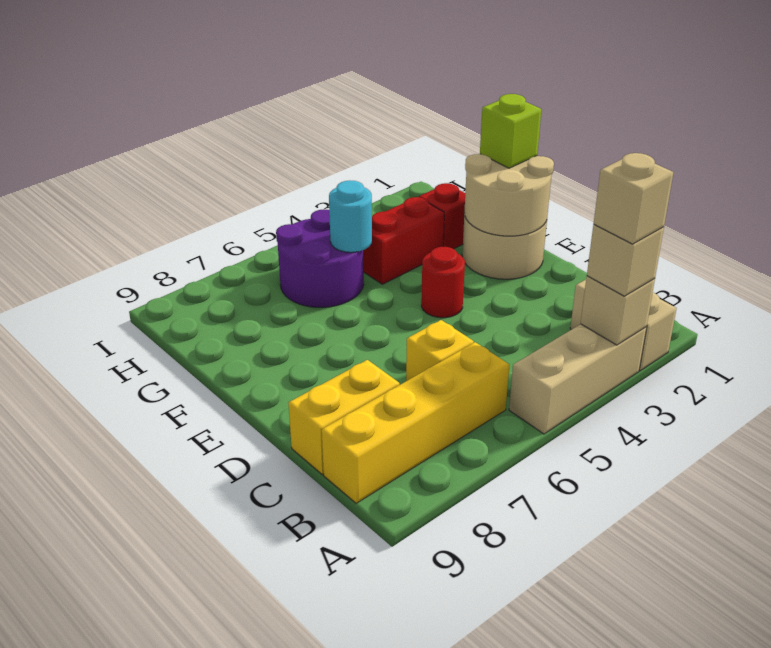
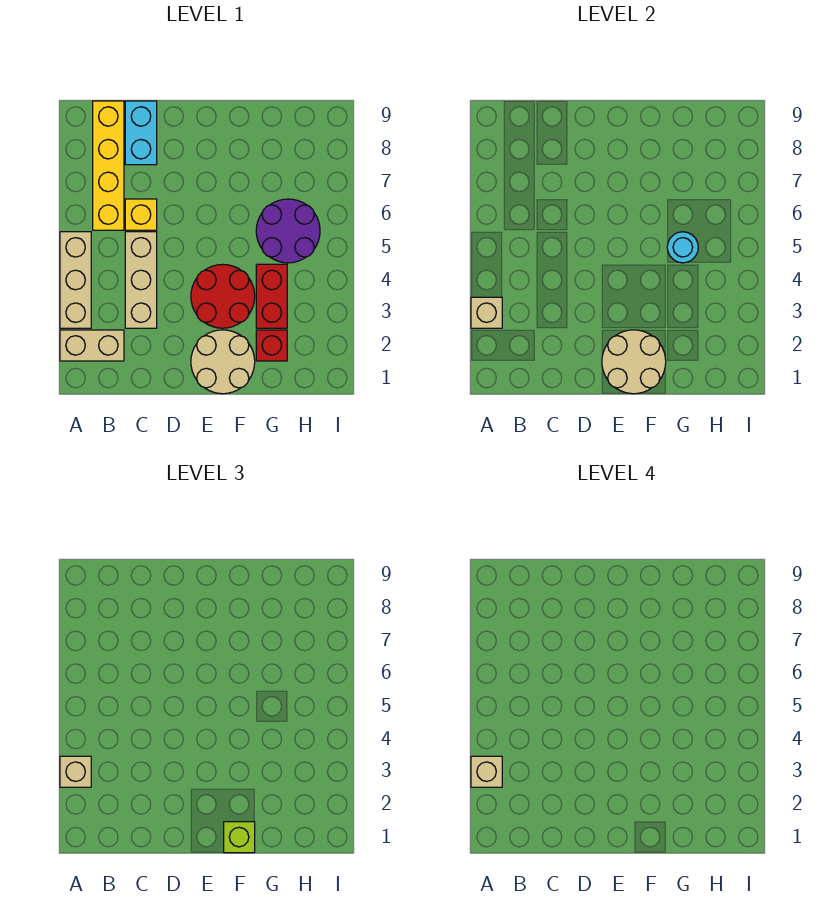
none -> tan 1x3 brick [125,232,157,328]
yellow 1x2 brick [289,360,400,474] -> cyan 1x2 brick [125,101,157,165]
red 1x1 round brick [421,247,465,318] -> red 2x2 round brick [191,264,255,328]

